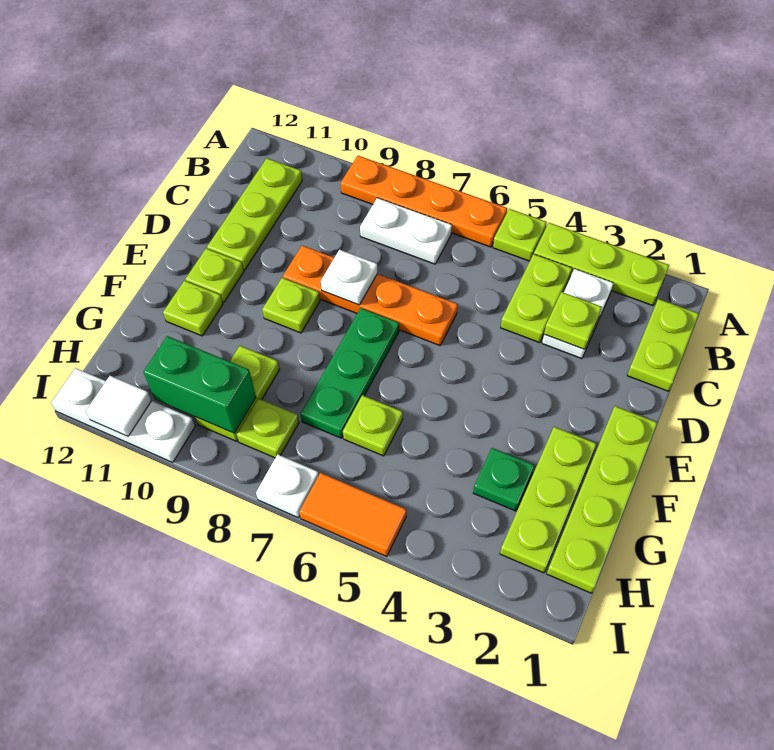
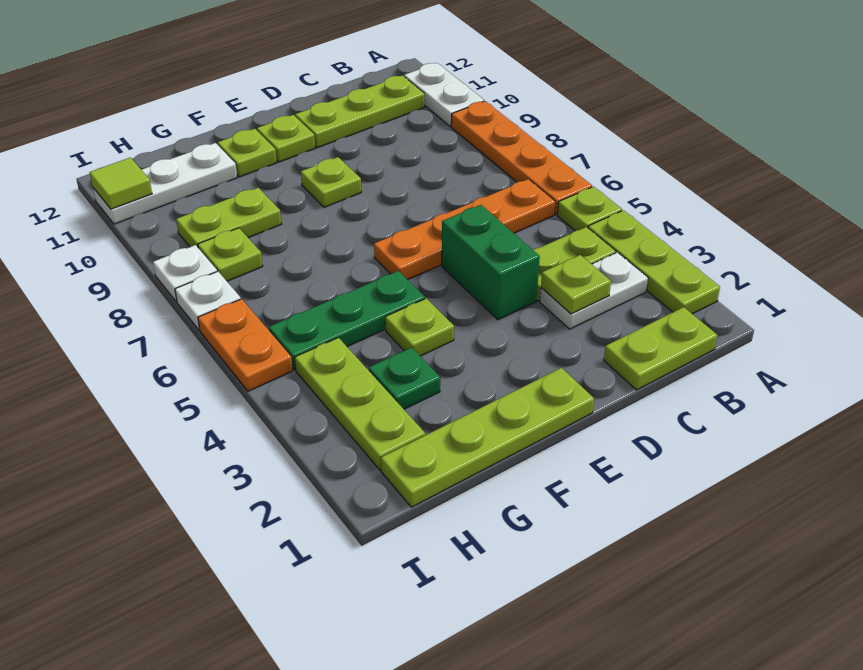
white 1x2 plate [360,198,452,264] -> white 1x2 plate moved to [404,63,484,127]
orange 1x4 plate [283,246,458,346] -> orange 1x4 plate turned to [374,179,555,280]
white 1x1 plate [321,250,377,305] -> white 1x1 plate moved to [153,245,217,302]
green 1x3 plate [301,308,399,438] -> green 1x3 plate moved to [269,271,425,370]
lime 1x3 plate [500,427,596,573] -> lime 1x3 plate turned to [295,338,425,470]
lime 1x1 plate [343,395,403,456] -> lime 1x1 plate moved to [385,298,454,356]
green 1x2 brick [143,336,256,433] -> green 1x2 brick moved to [442,205,540,320]
orange 1x2 tile [299,473,406,557] -> orange 1x2 plate [198,299,293,391]
white 1x3 plate [51,368,195,462] -> white 1x3 plate turned to [93,143,237,224]
white 1x1 tile [86,376,152,436] -> lime 1x1 tile [90,158,152,209]

